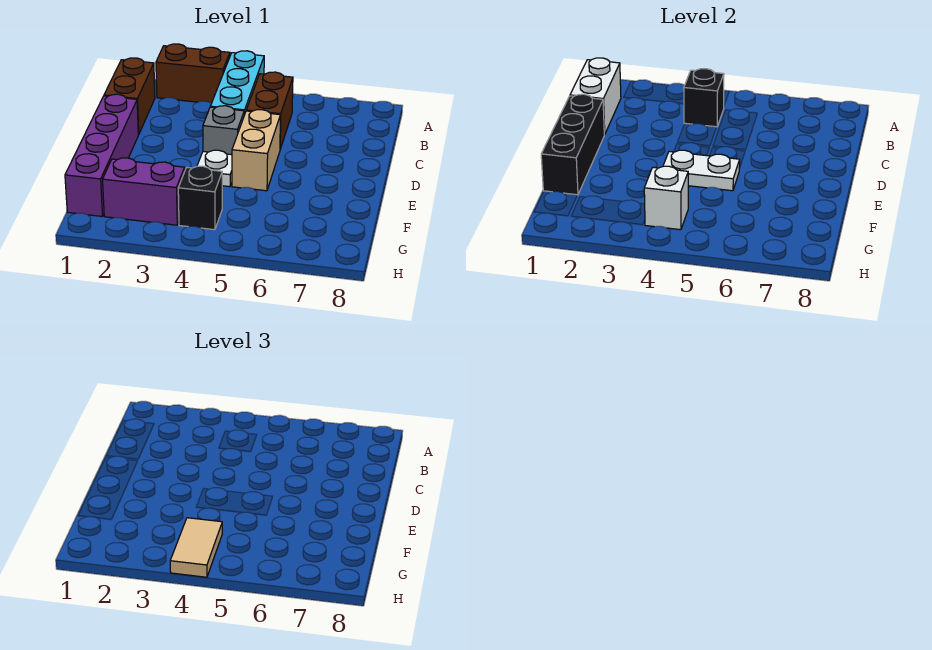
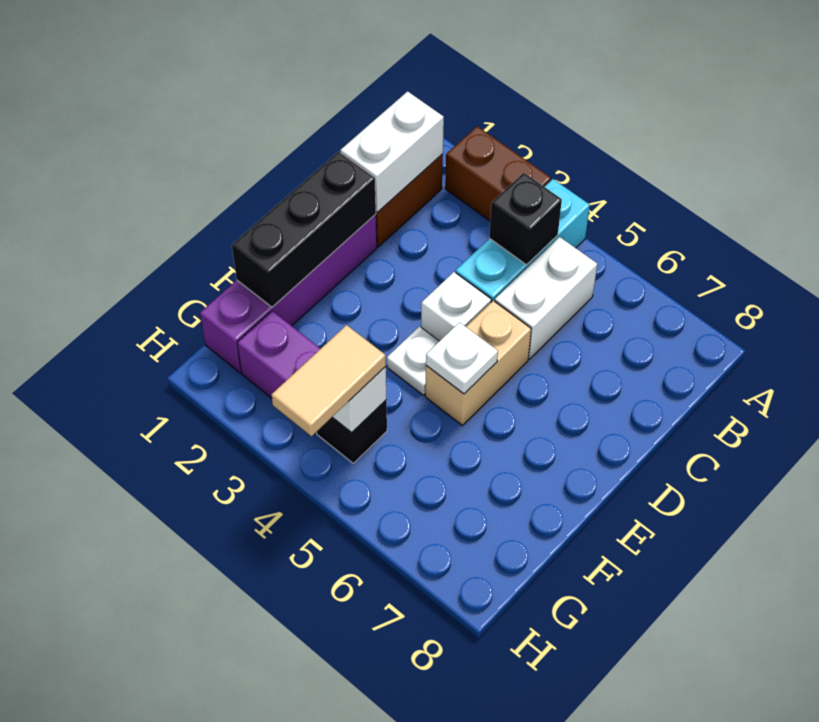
brown 1x2 brick [246,72,293,149] -> white 1x2 brick [495,237,597,359]
grey 1x1 brick [203,106,244,155] -> white 1x1 brick [421,272,491,341]
white 1x2 plate [663,150,740,191] -> white 1x1 plate [426,322,498,394]

